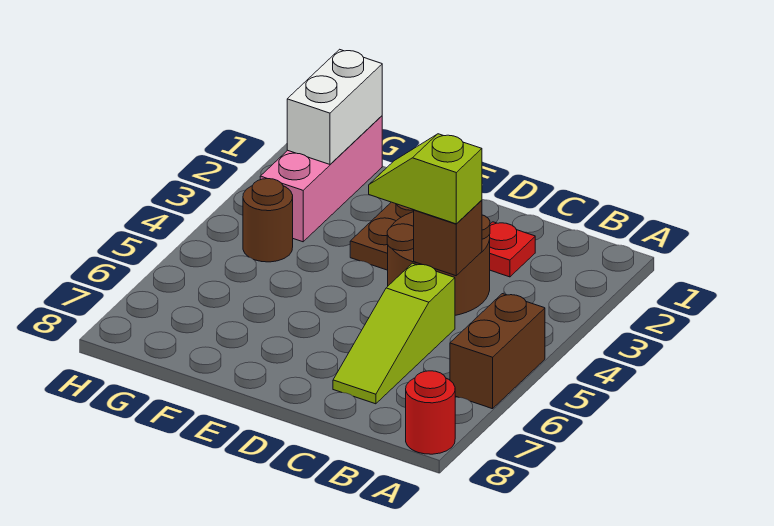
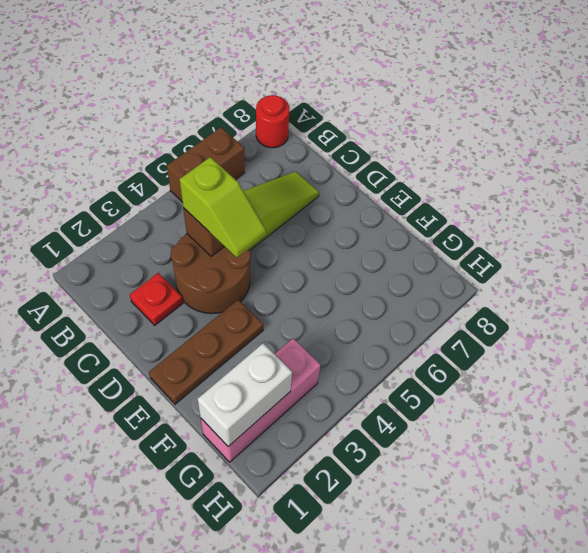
brown 1x1 round brick [243,179,293,262] -> none

